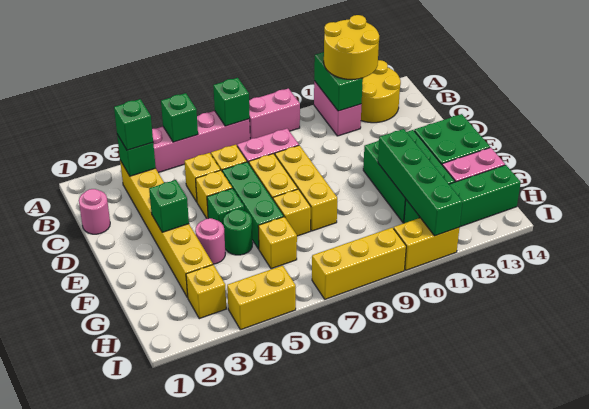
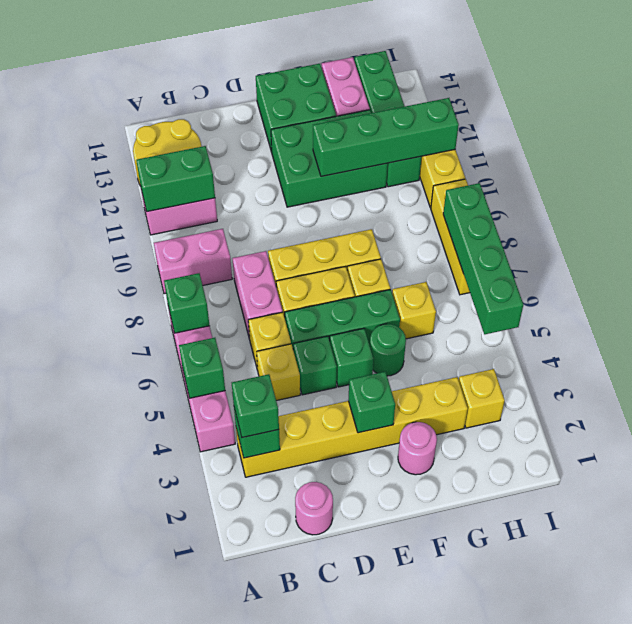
pink 1x2 brick [249,88,300,139] -> pink 1x2 brick turned to [154,229,232,294]
yellow 2x2 round brick [324,15,379,79] -> none
yellow 1x1 brick [196,170,232,219] -> green 1x1 brick [293,336,337,395]
pink 1x1 round brick [195,218,225,264] -> pink 1x1 round brick moved to [398,422,437,475]
yellow 1x2 brick [227,266,296,330] -> none
none -> green 1x4 brick [443,183,523,334]

